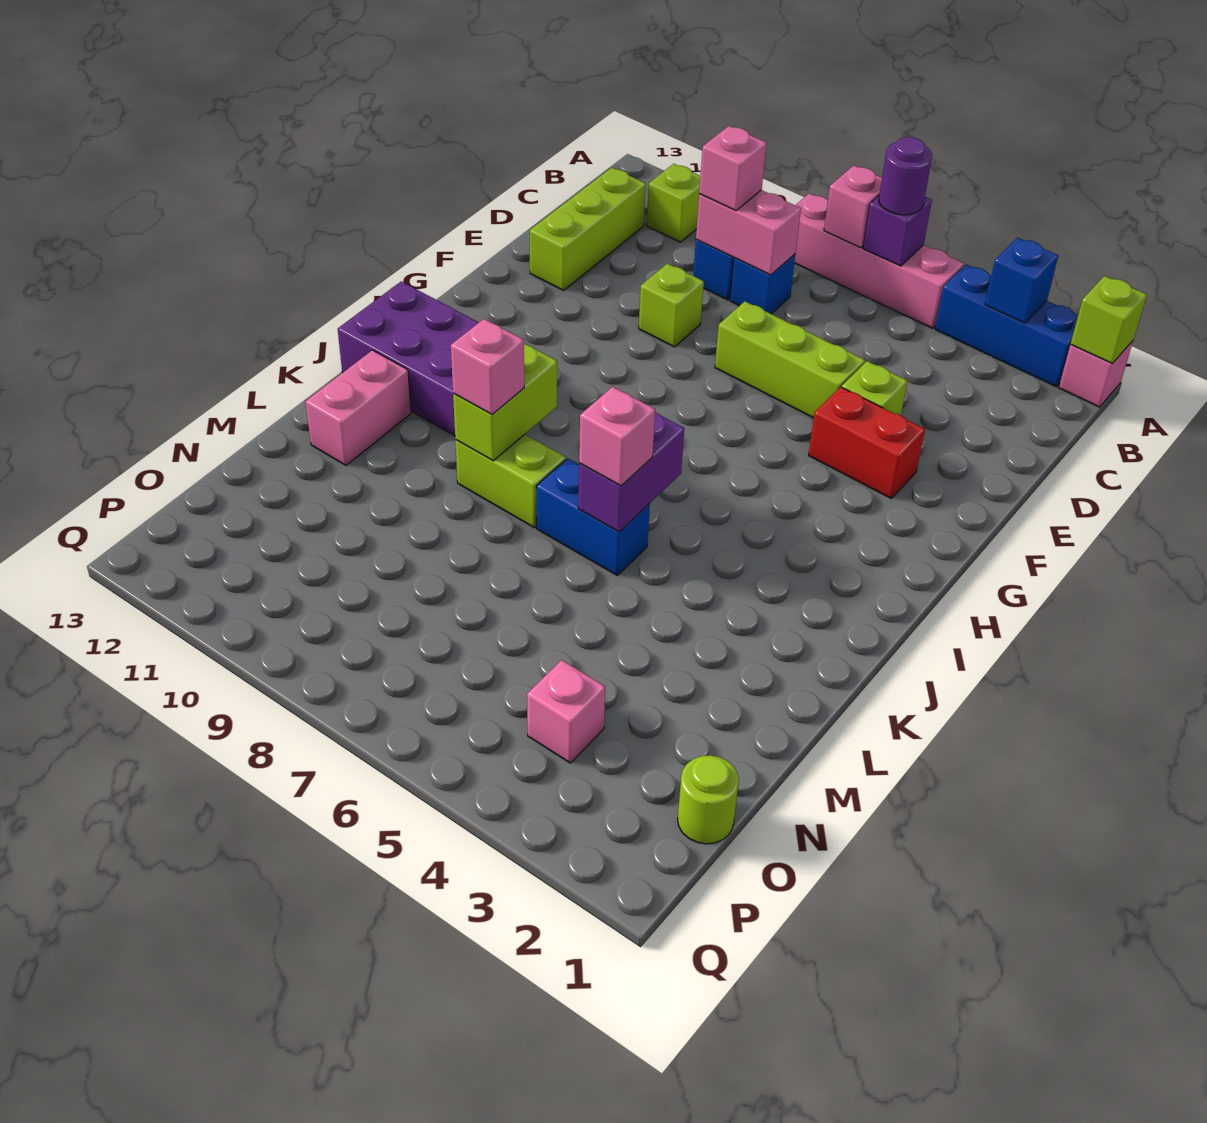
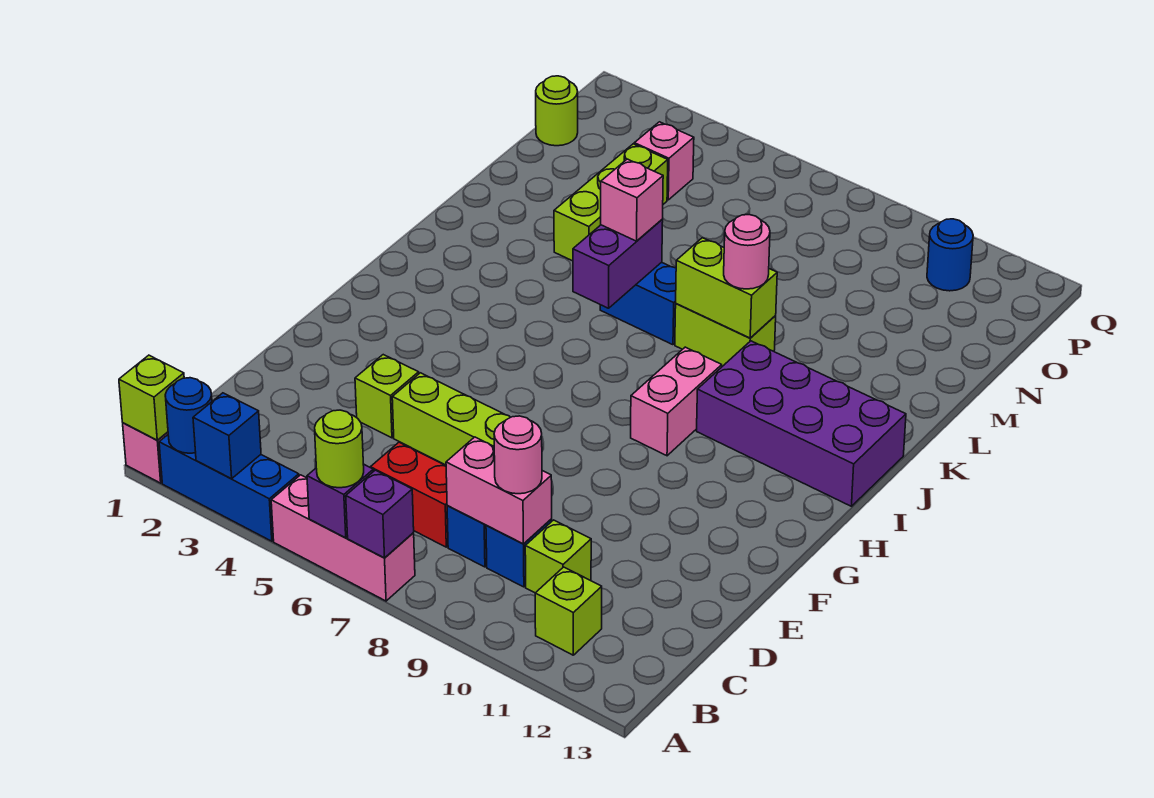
none -> blue 1x1 round brick [165,378,212,453]
pink 1x4 brick [794,193,964,328] -> pink 1x3 brick [271,475,415,601]
purple 1x1 round brick [879,137,932,215] -> lime 1x1 round brick [315,410,364,488]
pink 1x1 brick [824,165,882,248] -> purple 1x1 brick [346,470,414,558]
pink 1x1 brick [699,126,766,211] -> pink 1x1 round brick [494,416,542,494]
lime 1x3 brick [530,168,646,290] -> lime 1x3 brick moved to [554,144,668,261]
lime 1x1 brick [639,263,704,347] -> lime 1x1 brick moved to [525,520,591,593]
red 1x2 brick [809,387,925,499] -> red 1x2 brick moved to [370,442,448,547]
lime 1x2 brick [453,343,557,461] -> lime 1x2 brick turned to [676,238,777,338]
pink 1x1 brick [451,319,524,414] -> pink 1x1 round brick [724,215,770,289]
pink 1x2 brick [306,350,411,465] -> pink 1x2 brick moved to [631,347,722,456]
none -> blue 1x1 round brick [927,219,973,291]

